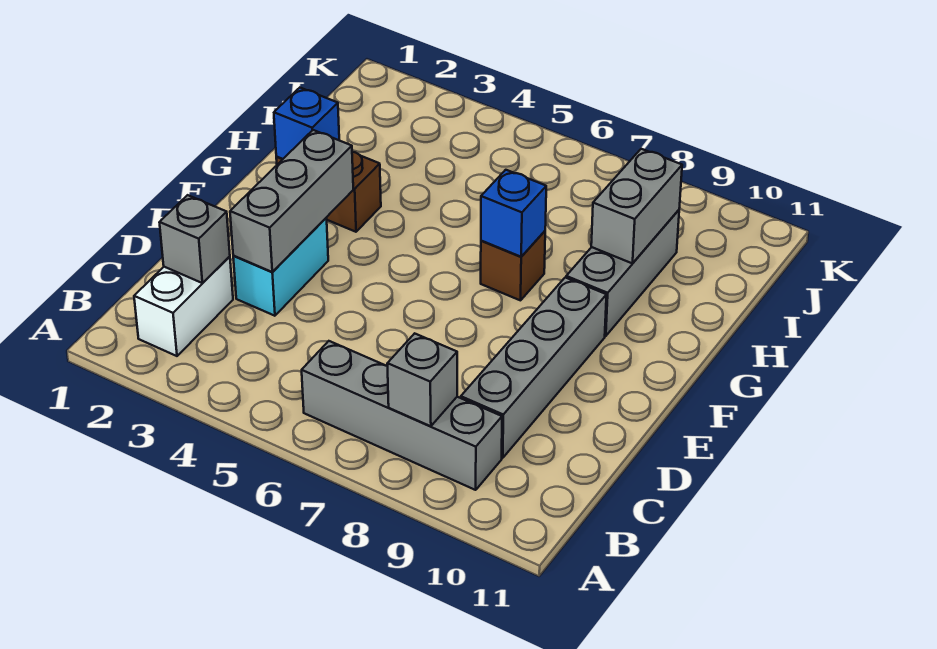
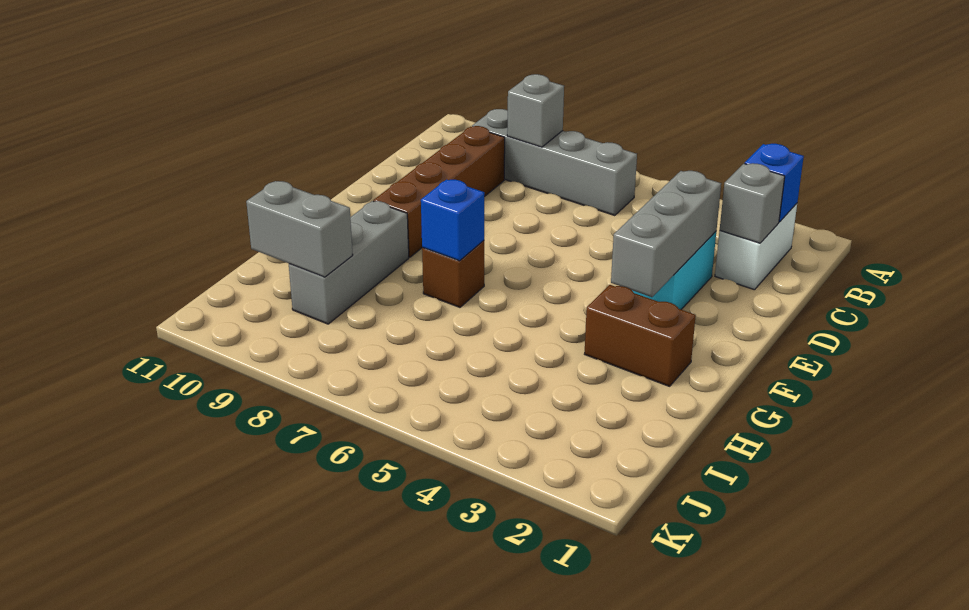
grey 1x4 brick [461,277,606,458] -> brown 1x4 brick [373,126,505,257]
blue 1x1 brick [274,88,339,159] -> blue 1x1 brick moved to [745,144,804,222]
grey 1x2 brick [591,149,682,263] -> grey 1x2 brick turned to [246,181,353,277]

